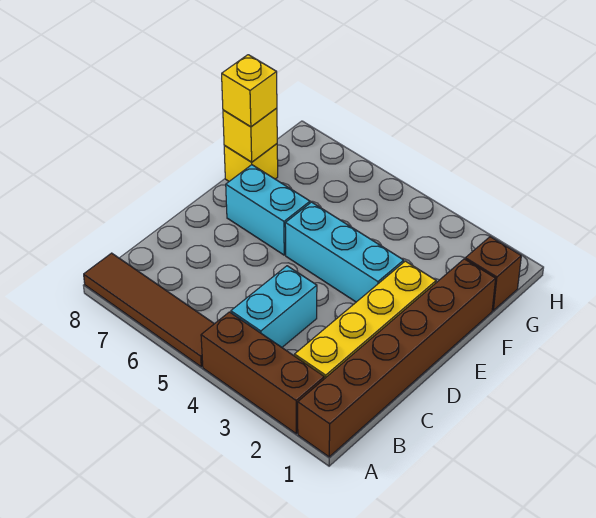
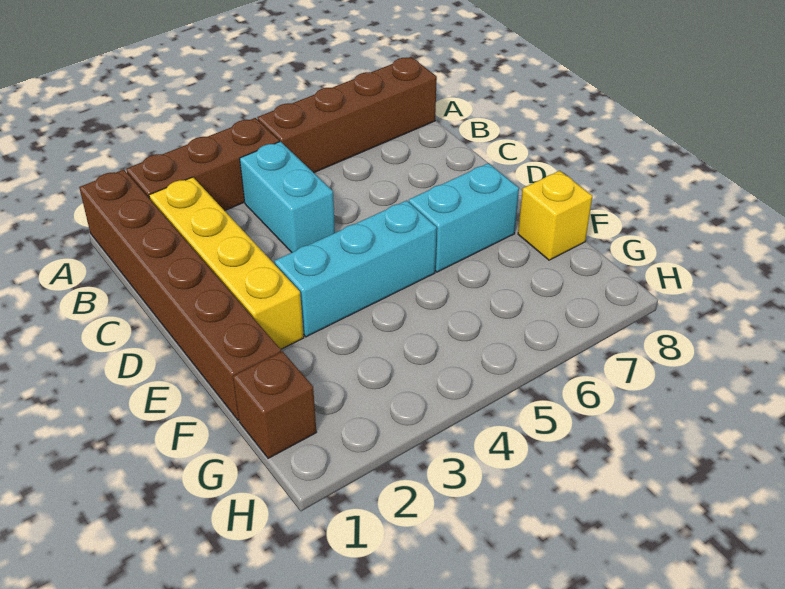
brown 1x4 tile [84,253,214,367] -> brown 1x4 brick [257,57,437,173]
yellow 1x1 brick [223,108,277,162] -> none
yellow 1x1 brick [222,55,277,127] -> none

